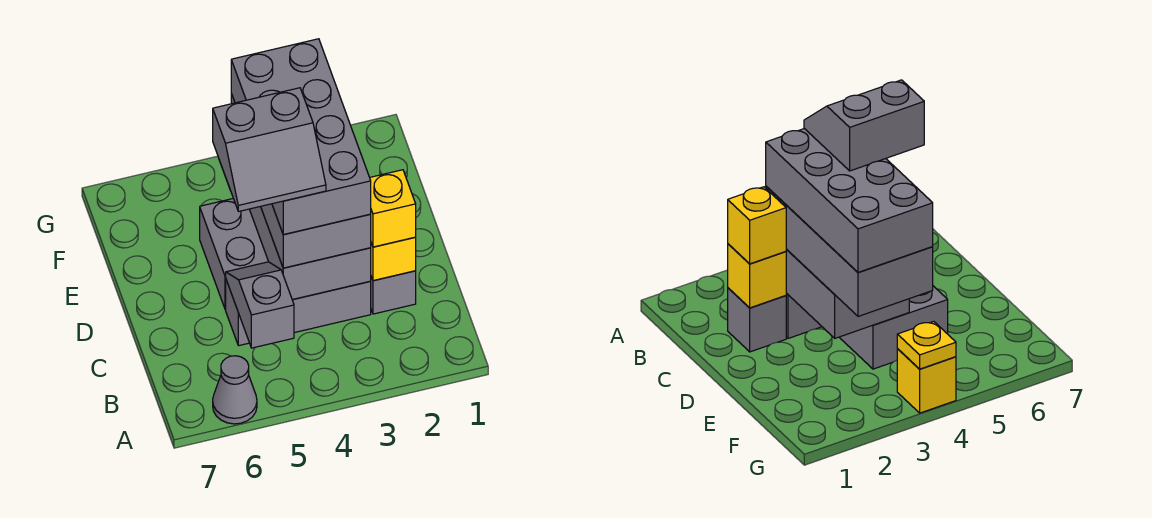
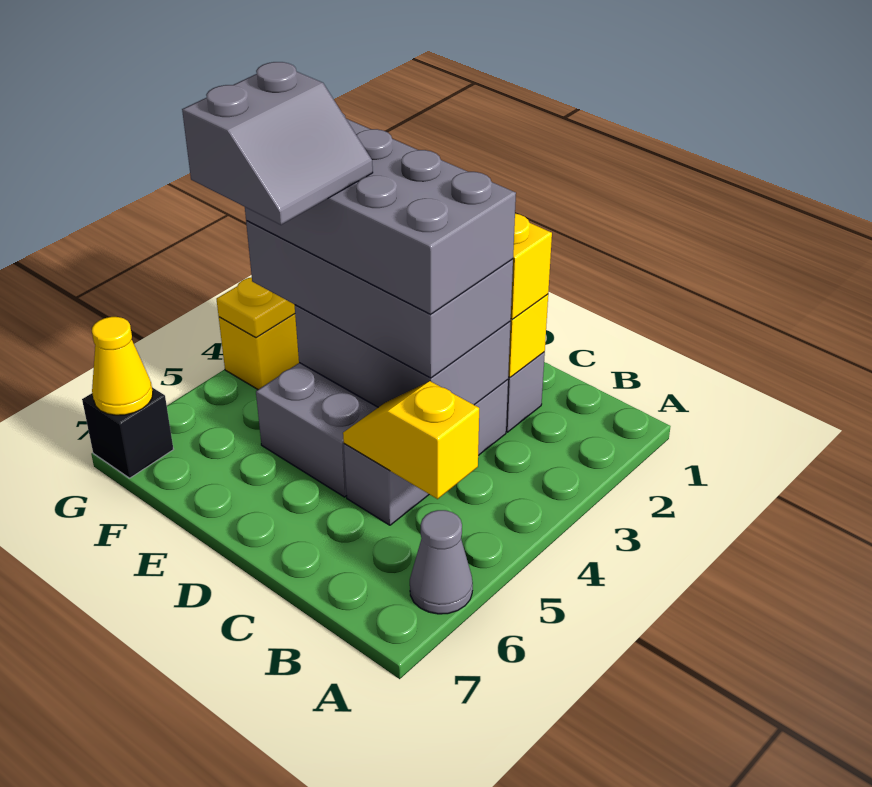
grey 1x2 slope [226,262,294,348] -> yellow 1x2 slope [343,381,479,499]
grey 2x2 slope [213,88,326,212] -> grey 2x2 slope moved to [182,62,373,225]
none -> black 1x1 brick [82,387,174,478]
none -> yellow 1x1 cone [92,317,153,415]

